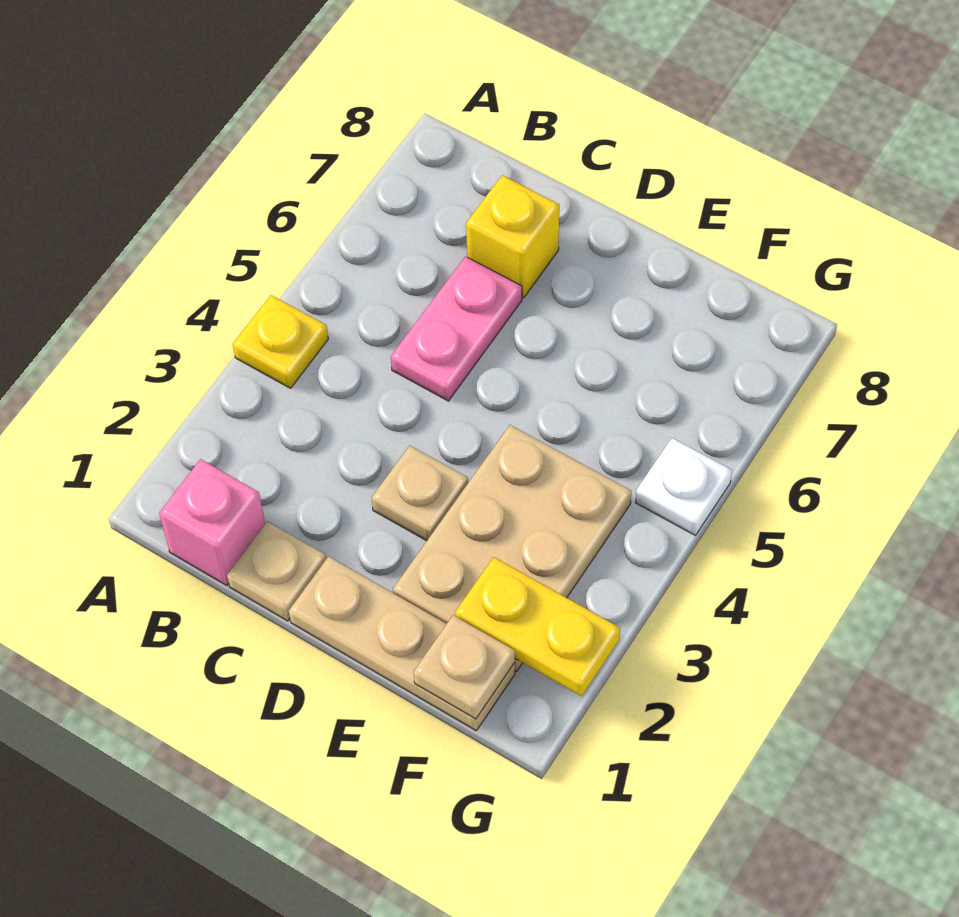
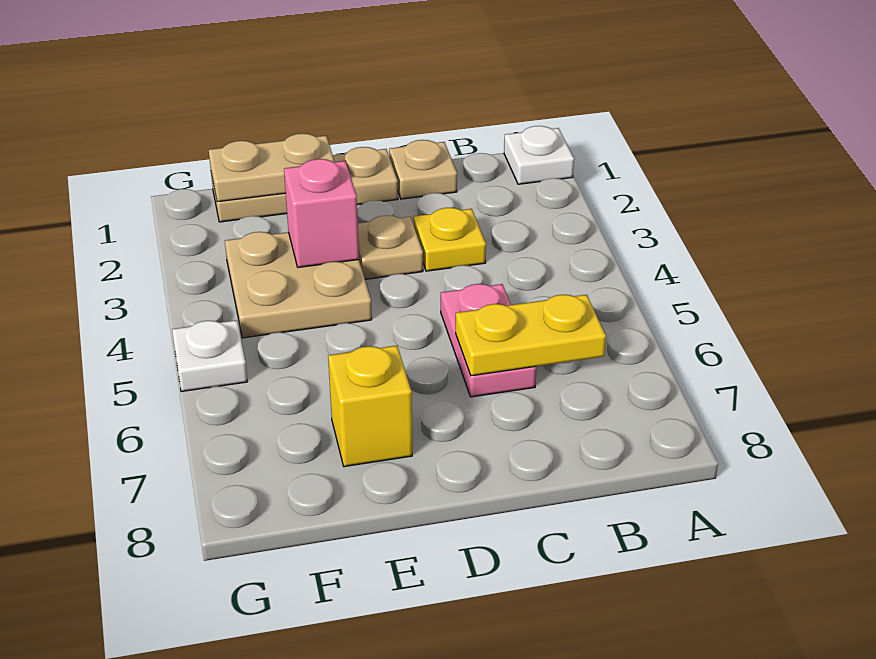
none -> white 1x1 plate [504,126,574,184]
yellow 1x1 plate [233,295,328,388] -> yellow 1x1 plate moved to [413,208,486,271]
pink 1x1 brick [159,459,265,586] -> pink 1x1 brick moved to [284,159,359,268]
yellow 1x1 brick [466,175,559,298] -> yellow 1x1 brick moved to [328,346,412,467]
tan 2x3 plate [393,425,632,671] -> tan 2x2 plate [225,232,372,338]
tan 1x1 plate [414,615,515,719] -> tan 1x2 plate [209,133,335,202]
yellow 1x2 plate [455,557,620,696] -> yellow 1x2 plate moved to [456,295,606,376]

